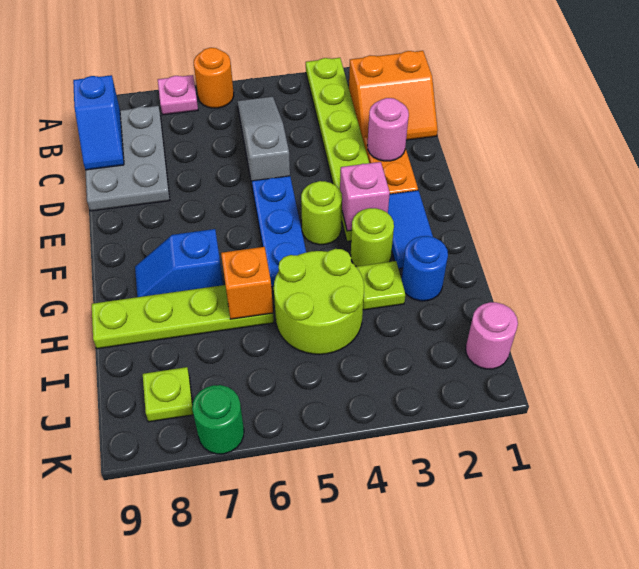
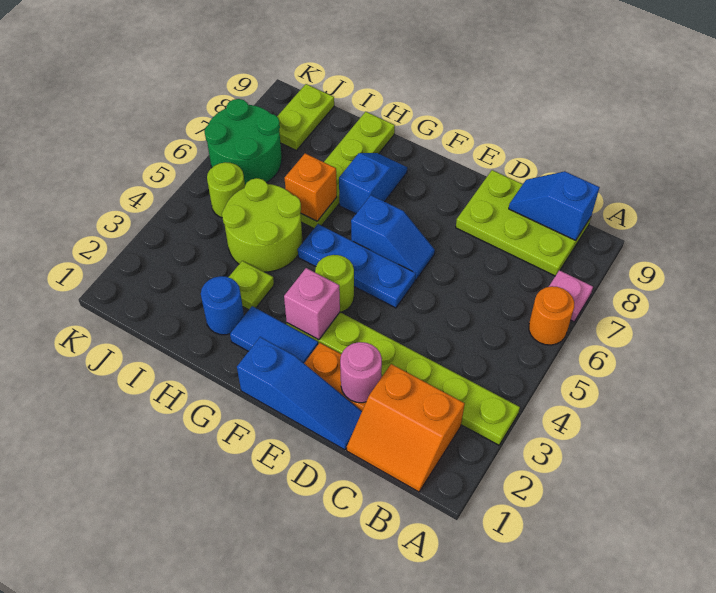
orange 2x2 slope [349,51,438,141] -> orange 2x2 slope turned to [347,364,465,492]
grey 1x3 slope [237,97,290,190] -> none
grey 2x3 plate [85,106,170,211] -> lime 2x3 plate [456,170,591,276]
none -> blue 1x3 slope [237,337,362,450]
none -> blue 1x2 slope [351,195,435,280]
lime 1x1 round brick [351,208,394,266] -> lime 1x1 round brick moved to [207,162,245,218]
pink 1x1 round brick [466,302,518,369] -> none
lime 1x1 plate [143,367,193,422] -> lime 1x2 plate [277,84,334,150]
green 1x1 round brick [192,385,244,454] -> green 2x2 round brick [204,99,282,185]

